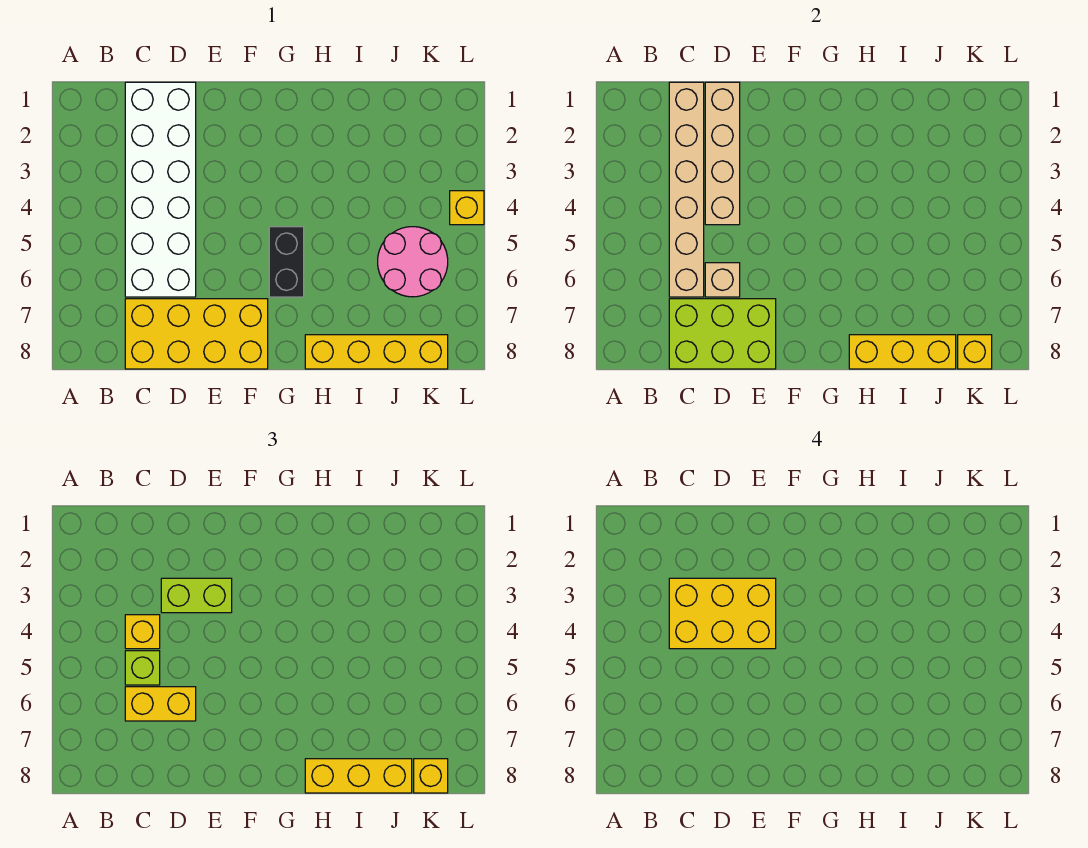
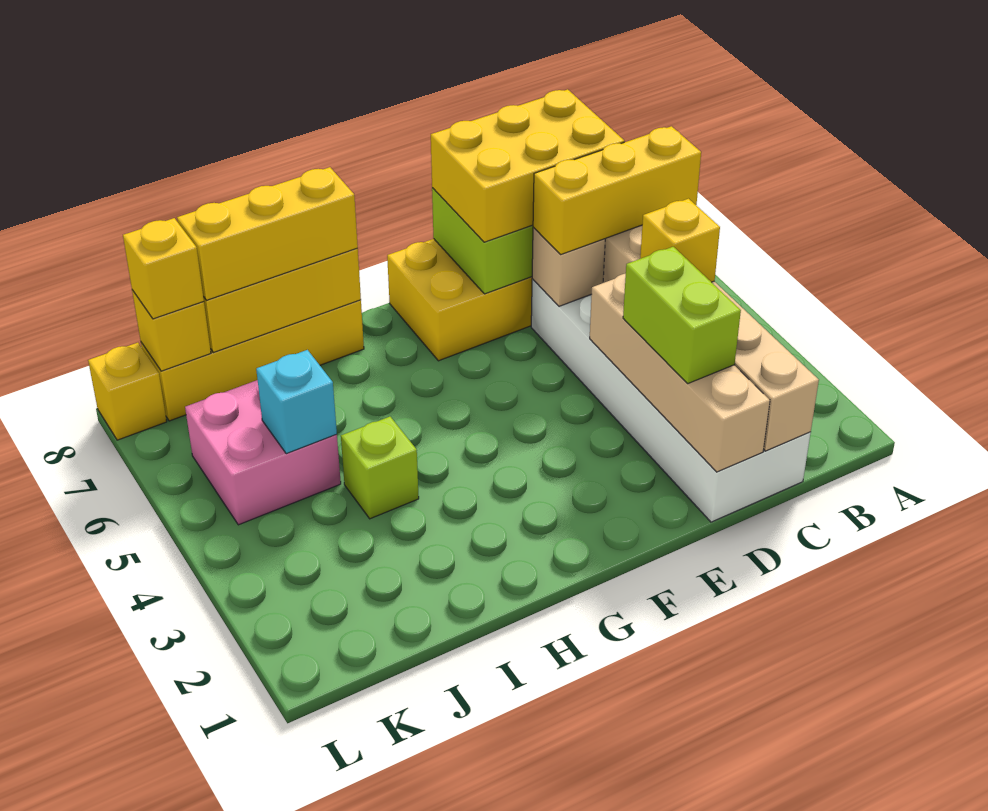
yellow 2x3 brick [669,578,776,649] -> yellow 2x3 brick moved to [431,89,624,242]
lime 1x1 brick [125,651,160,685] -> lime 1x1 brick moved to [341,417,419,519]
yellow 1x2 brick [125,687,196,721] -> yellow 1x3 brick [533,126,701,254]
lime 1x2 brick [161,578,232,613] -> lime 1x2 brick turned to [623,247,741,383]
black 1x2 brick [269,227,304,297] -> none
pink 2x2 round brick [378,227,448,297] -> pink 2x2 brick [185,380,341,525]
none -> cyan 1x1 brick [256,350,337,454]
yellow 1x1 brick [450,191,484,225] -> yellow 1x1 brick moved to [88,343,167,440]

